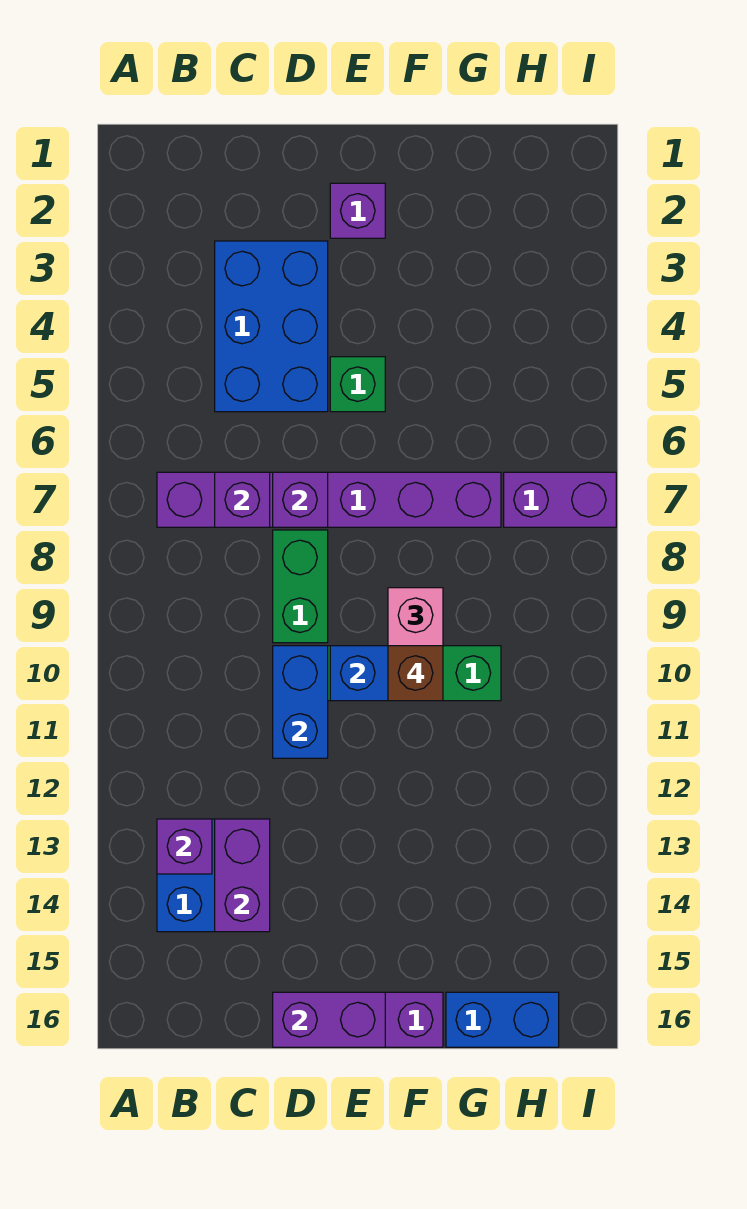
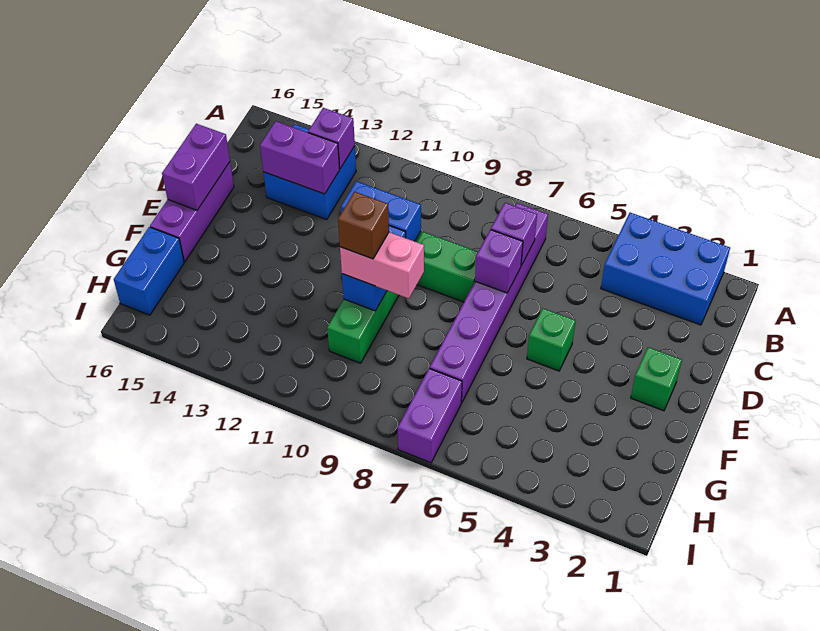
blue 2x3 brick [215,241,328,412] -> blue 2x3 brick moved to [601,213,730,325]
purple 1x1 brick [330,183,385,238] -> green 1x1 brick [631,347,682,411]

